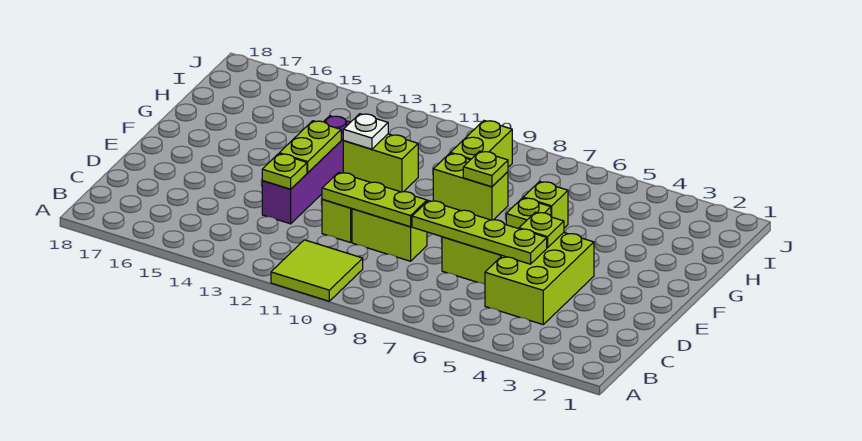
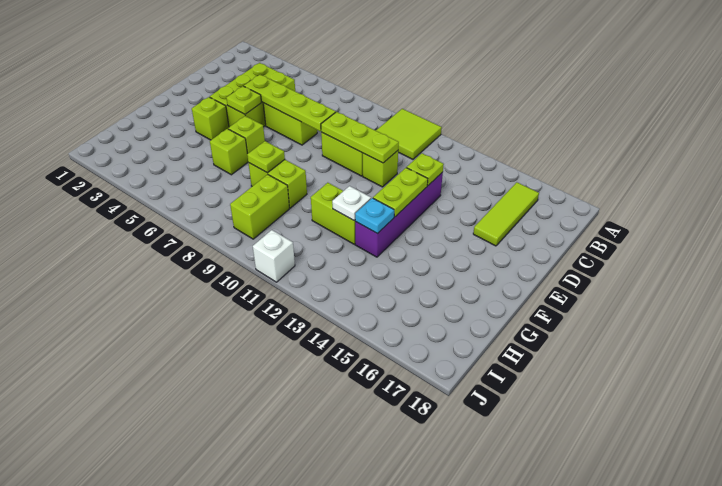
none -> lime 1x3 tile [473,182,539,246]
none -> lime 1x1 brick [192,97,229,140]
none -> cyan 1x1 plate [355,198,394,234]
none -> white 1x1 brick [253,230,295,282]

